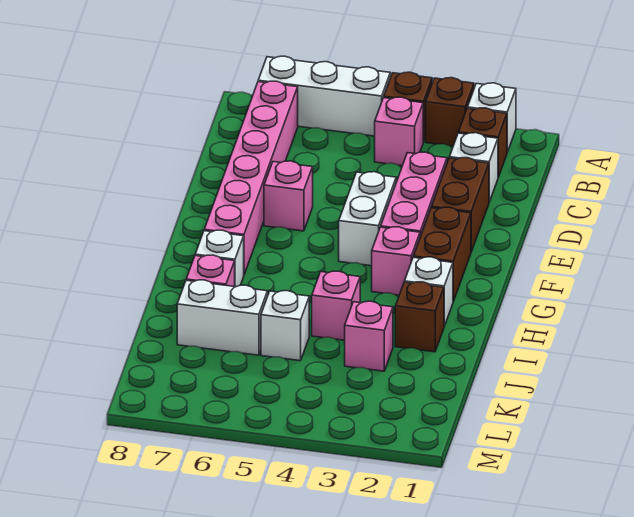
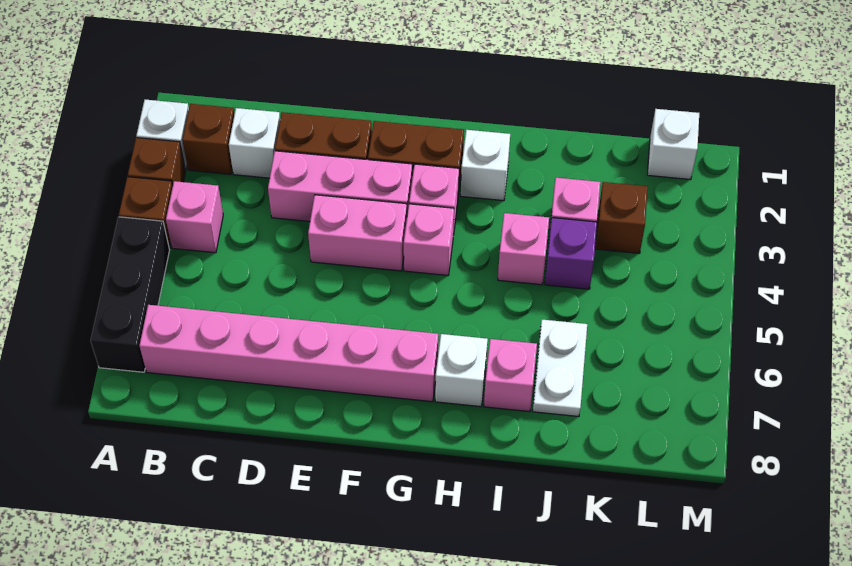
white 1x3 brick [258,56,390,136] -> black 1x3 brick [91,217,170,372]
white 1x2 brick [339,172,396,266] -> pink 1x2 brick [308,195,407,271]
pink 1x1 brick [264,161,313,231] -> pink 1x1 brick moved to [404,204,454,275]
brown 1x1 brick [395,282,444,352] -> brown 1x1 brick moved to [595,182,648,253]
none -> purple 1x1 brick [545,218,597,289]
white 1x1 brick [261,291,309,361] -> white 1x1 brick moved to [647,109,699,180]
white 1x2 brick [177,280,268,355] -> white 1x2 plate [533,320,587,417]

